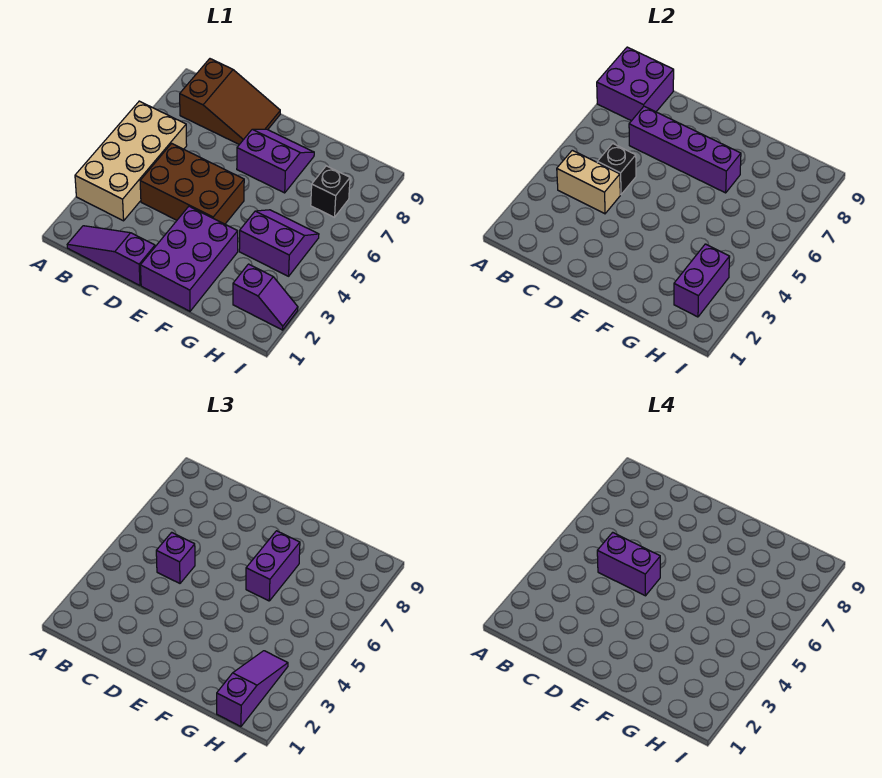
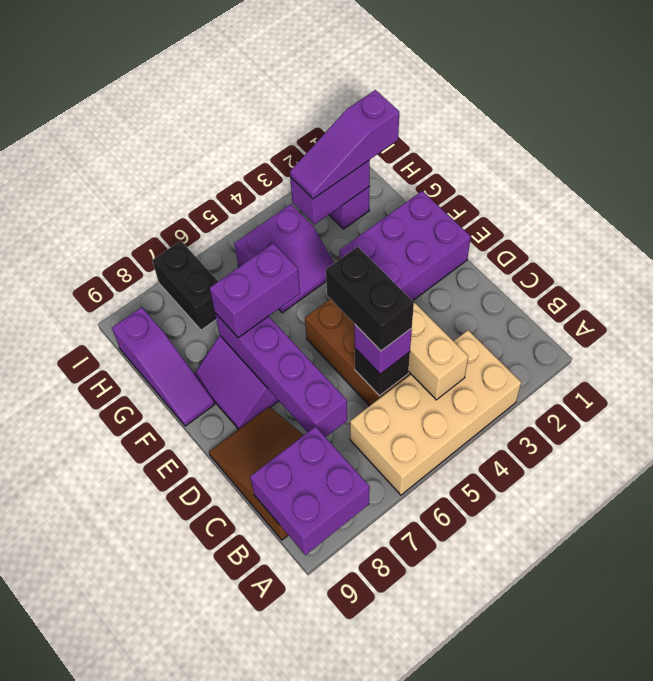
purple 1x3 slope [67,226,155,285] -> purple 1x3 slope moved to [112,307,215,426]
purple 1x2 brick [597,532,660,596] -> black 1x2 brick [326,247,414,351]
purple 2x2 slope [239,210,319,276] -> purple 2x2 slope turned to [235,204,334,313]
black 1x1 brick [311,166,350,217] -> black 1x2 brick [152,241,218,330]

